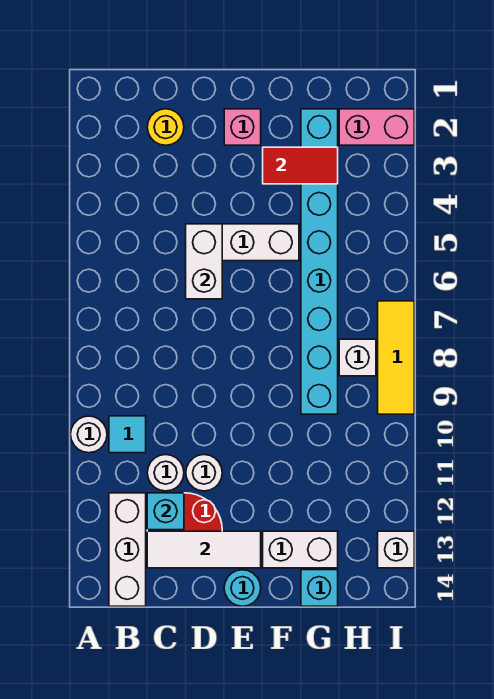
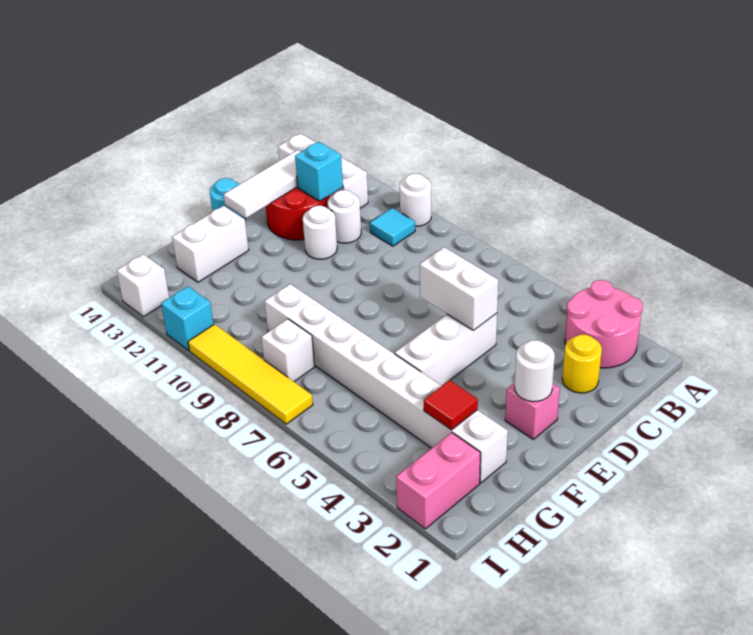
none -> pink 2x2 round brick [565,280,643,368]
none -> white 1x1 round brick [515,340,555,402]
red 1x2 tile [263,147,338,184] -> red 1x1 tile [424,380,478,430]
cyan 1x8 brick [301,109,338,414] -> white 1x8 brick [265,284,508,483]
cyan 1x1 brick [301,570,338,606] -> cyan 1x1 brick moved to [161,286,214,351]
yellow 1x3 tile [378,301,414,414] -> yellow 1x4 tile [188,324,313,424]

